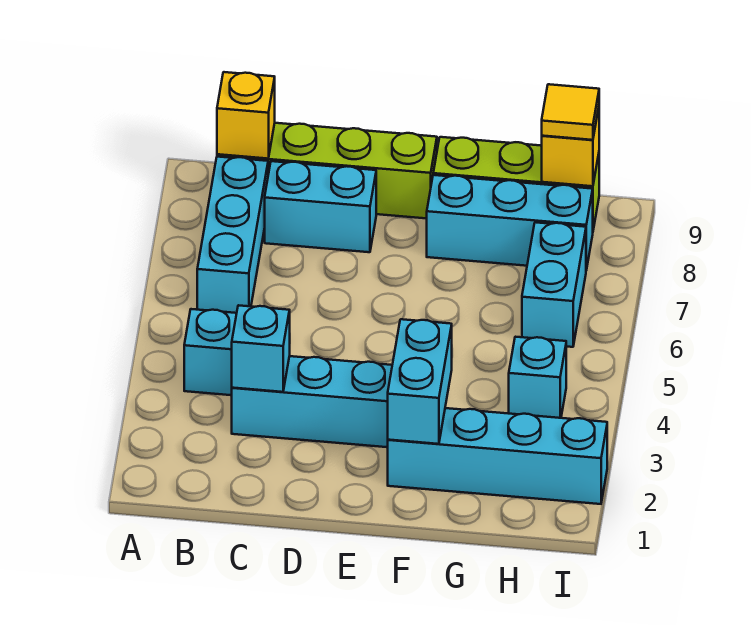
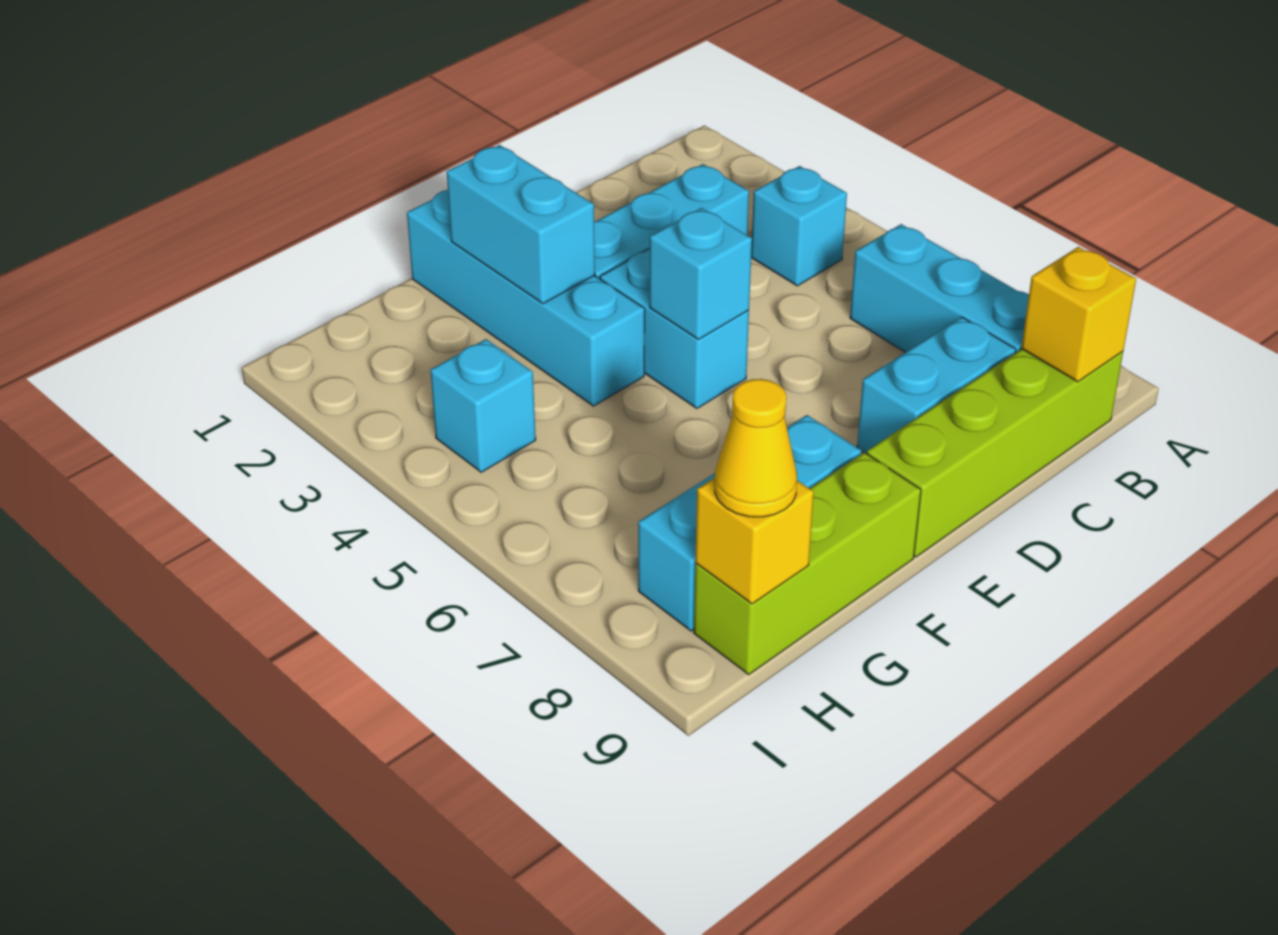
cyan 1x1 brick [232,305,290,392] -> cyan 1x1 brick moved to [650,208,752,340]
cyan 1x4 brick [388,408,607,504] -> cyan 1x4 brick turned to [407,190,645,406]
cyan 1x2 brick [522,222,586,347] -> cyan 1x2 brick moved to [600,249,749,408]
yellow 1x1 tile [542,84,599,140] -> yellow 1x1 cone [715,379,797,517]

